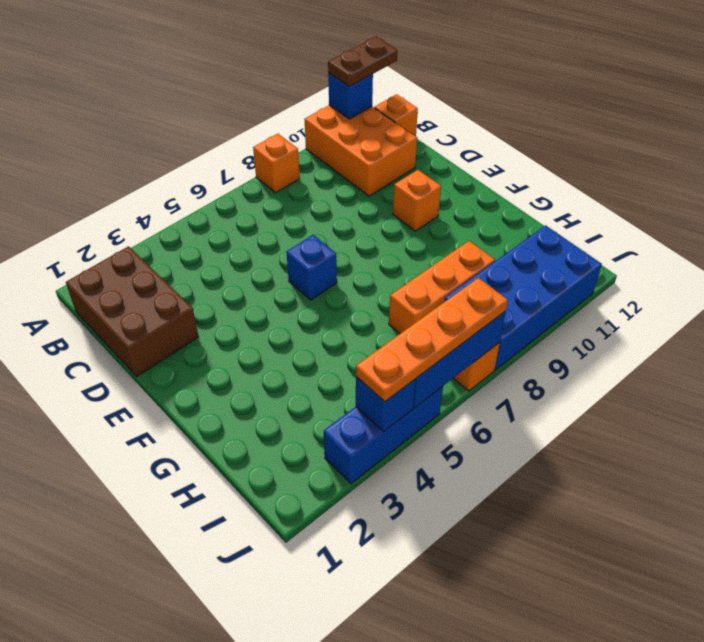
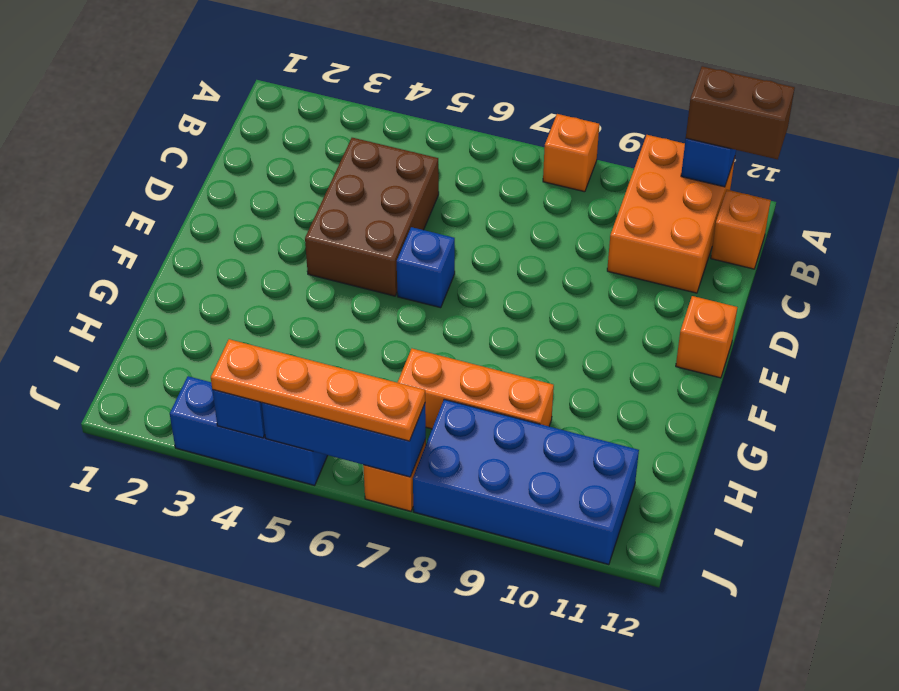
brown 1x2 plate [328,37,397,87] -> brown 1x2 brick [686,66,795,159]
brown 2x3 brick [66,246,198,376] -> brown 2x3 brick moved to [305,138,439,296]
orange 1x1 brick [393,170,441,231] -> orange 1x1 brick moved to [676,296,737,378]

